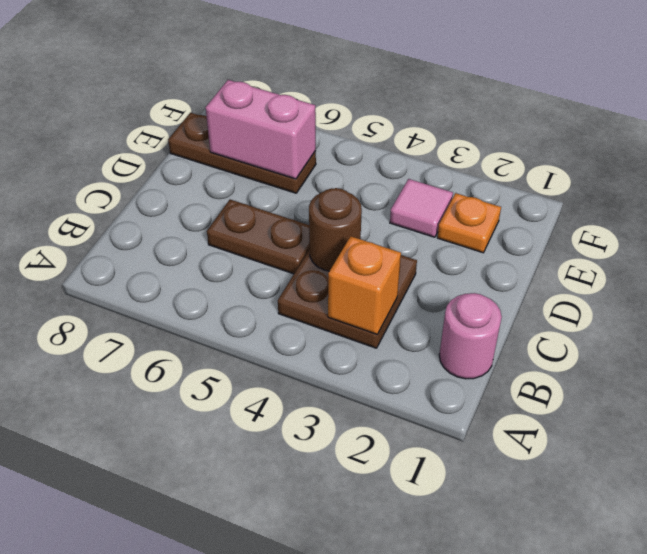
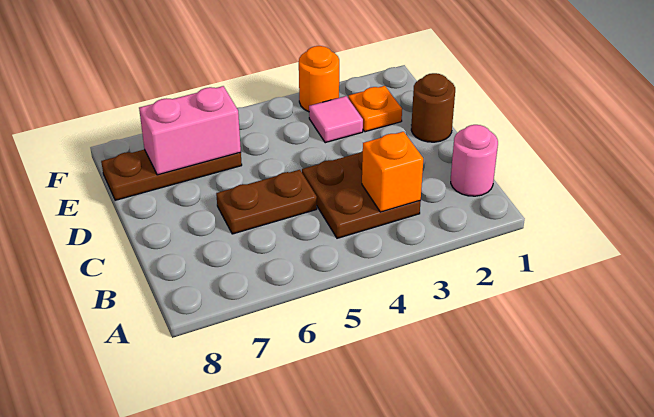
brown 1x1 round brick [309,188,362,271] -> brown 1x1 round brick moved to [411,73,455,142]
none -> orange 1x1 round brick [299,46,339,112]

